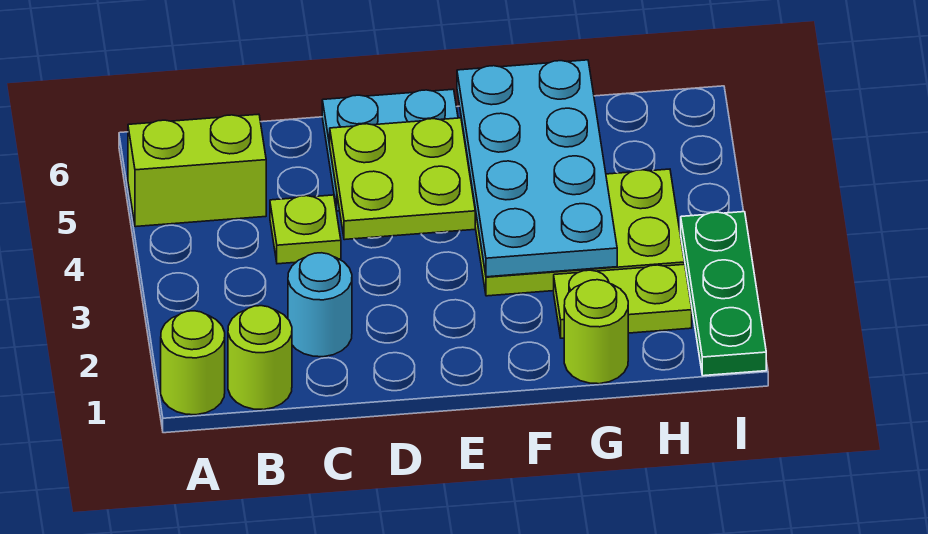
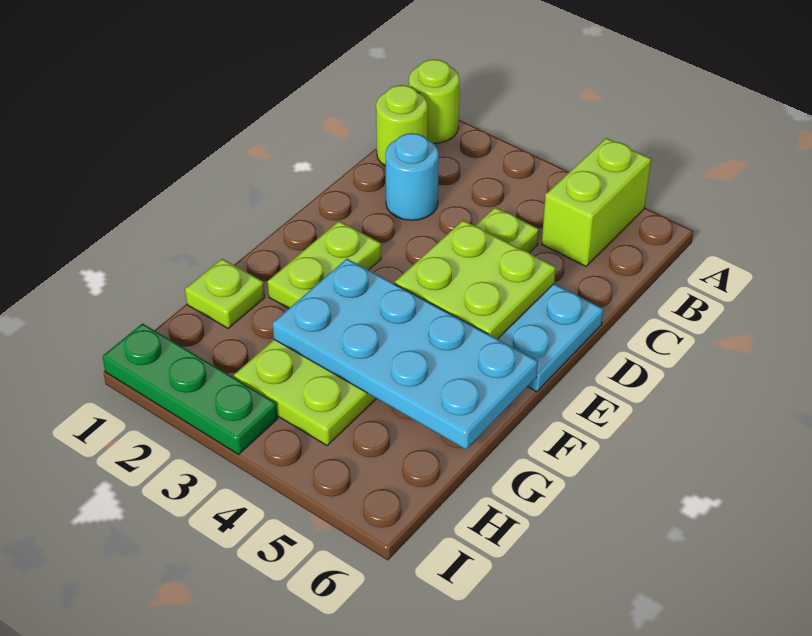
lime 1x1 round brick [564,280,628,384] -> lime 1x1 plate [185,259,265,328]
lime 1x2 plate [554,264,692,338] -> lime 1x2 plate moved to [267,221,381,308]

